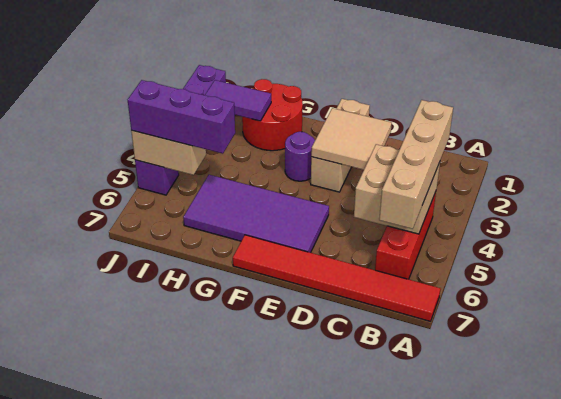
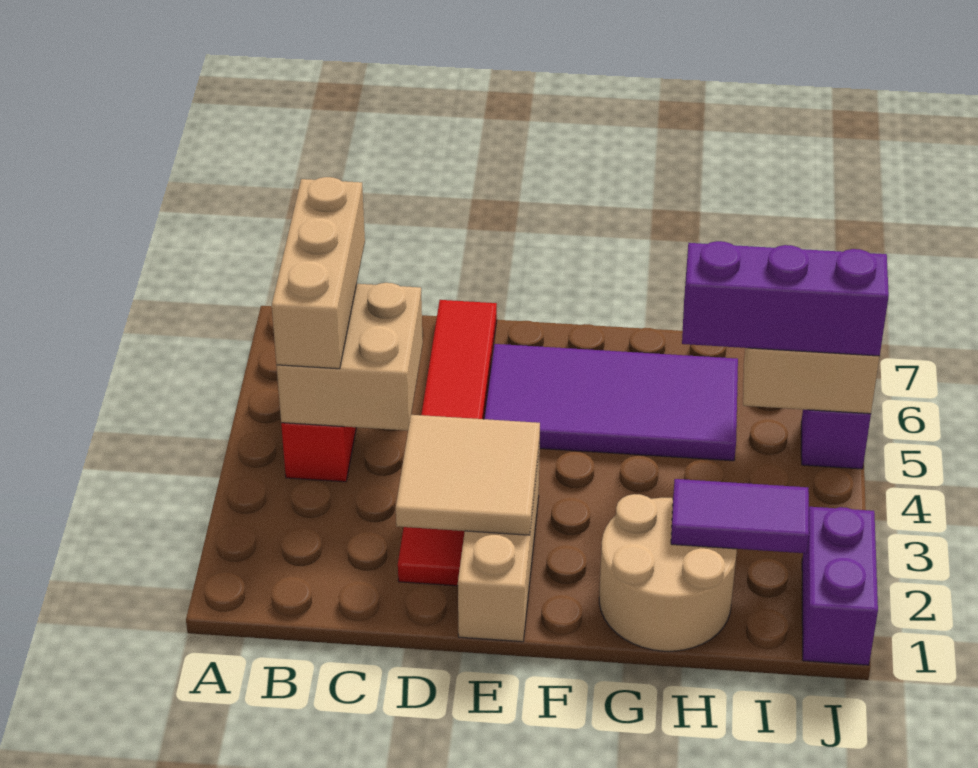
red 1x6 tile [233,235,441,321] -> red 1x6 tile turned to [398,300,497,586]
tan 1x4 brick [379,100,453,229] -> tan 1x3 brick [272,177,365,369]
purple 1x1 round brick [285,132,315,181] -> none
red 2x2 round brick [242,79,303,151] -> tan 2x2 round brick [599,494,737,651]

